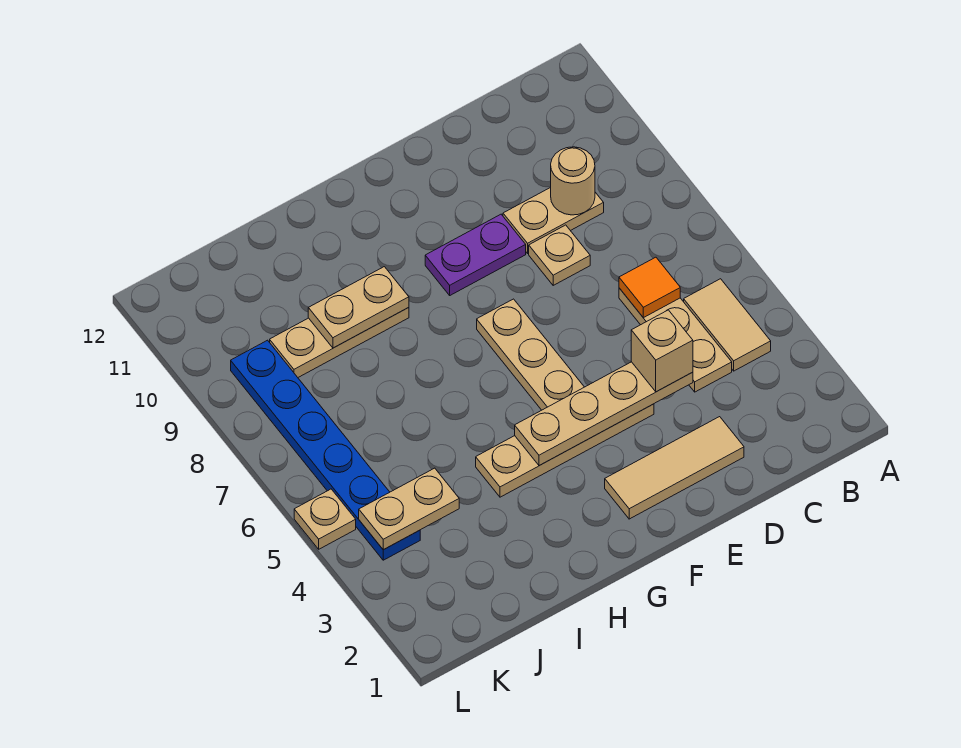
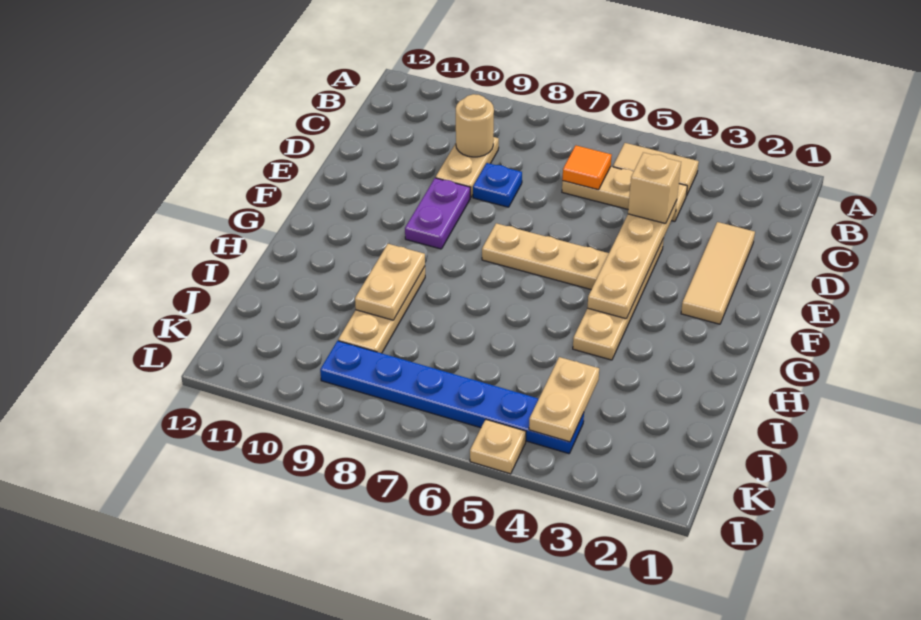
tan 1x1 plate [529,225,590,285] -> blue 1x1 plate [473,163,522,207]

